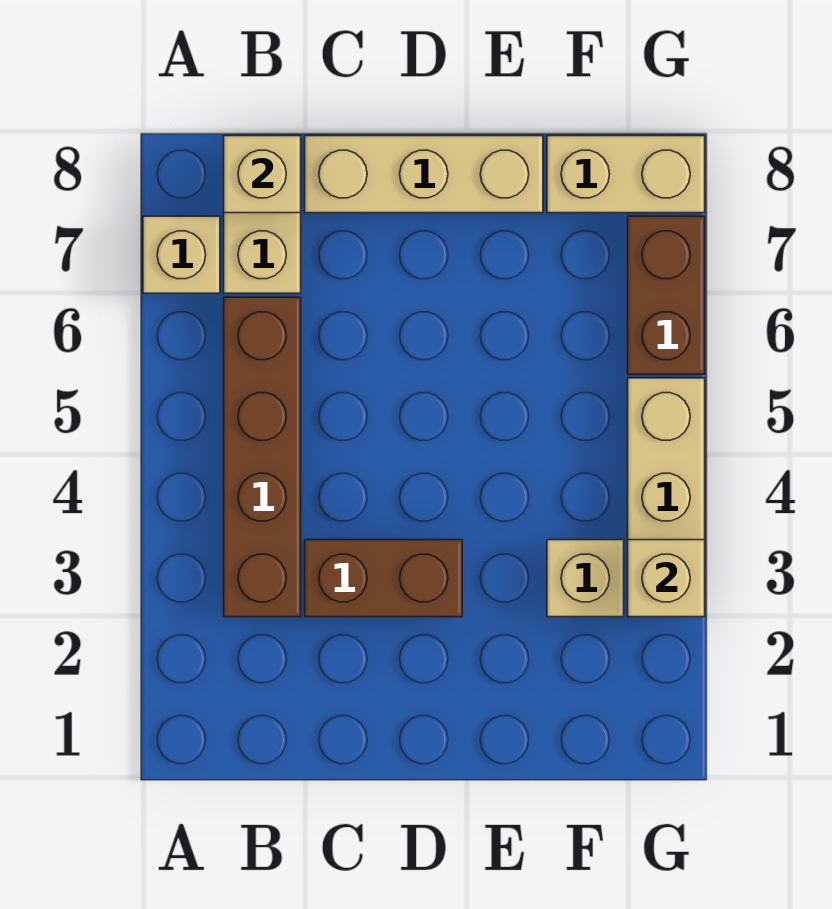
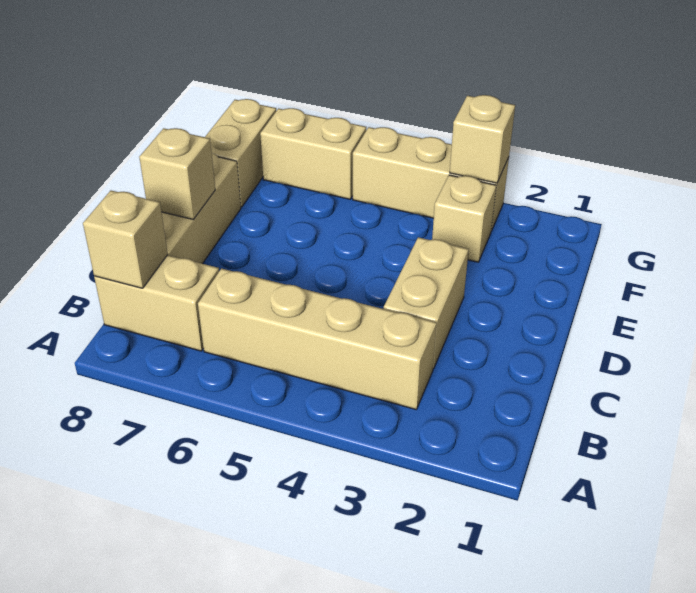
tan 1x1 brick [143,216,220,293] -> tan 1x1 brick moved to [139,128,215,220]
brown 1x4 brick [224,297,301,617] -> tan 1x4 brick [198,269,437,409]
brown 1x2 brick [305,540,462,617] -> tan 1x2 brick [384,237,469,369]
brown 1x2 brick [628,216,705,374] -> tan 1x2 brick [260,108,366,199]

